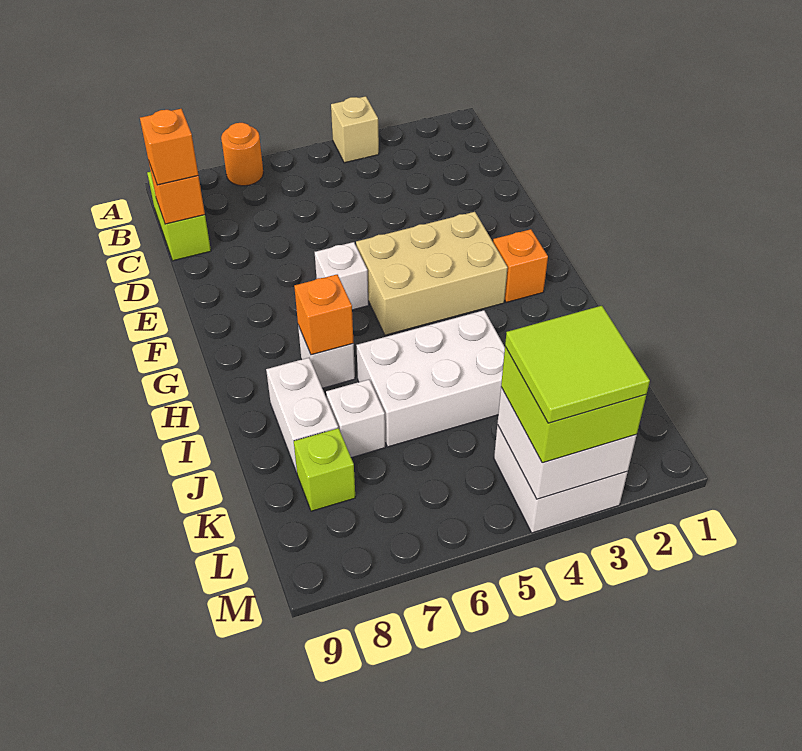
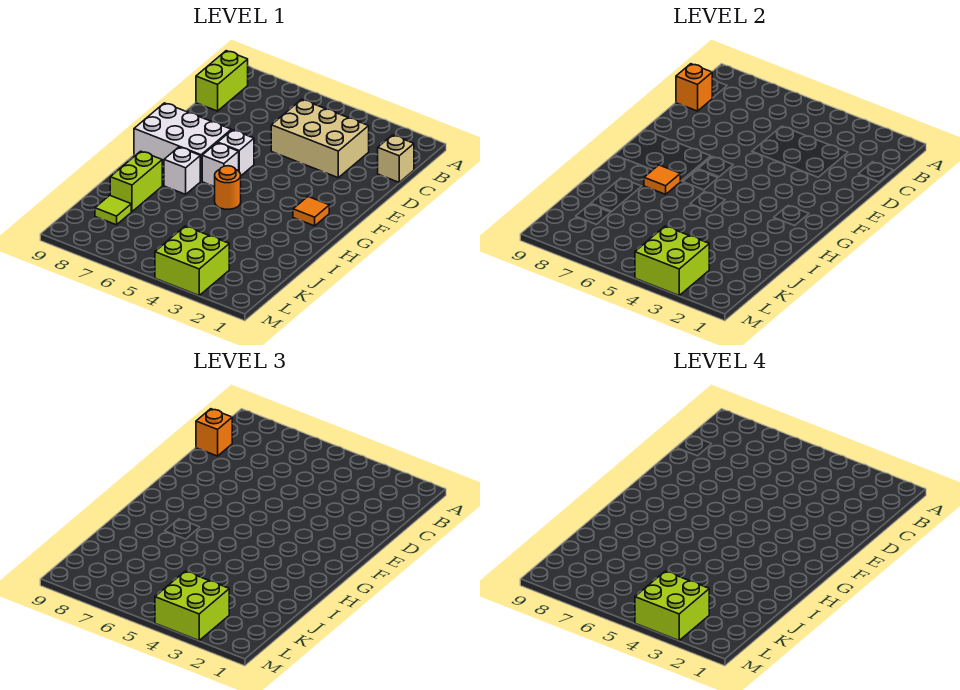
tan 1x1 brick [331,96,379,163] -> tan 1x1 brick moved to [378,135,414,182]
orange 1x1 round brick [221,123,263,186] -> orange 1x1 round brick moved to [215,166,241,209]
tan 2x3 brick [356,212,508,335] -> tan 2x3 brick moved to [271,99,369,178]
orange 1x1 brick [493,229,548,303] -> orange 1x1 tile [293,197,329,226]
orange 1x1 brick [294,275,354,355] -> orange 1x1 tile [644,165,680,194]
white 2x3 brick [356,310,505,447] -> white 2x3 brick moved to [134,103,231,181]
white 1x2 brick [266,358,338,473] -> lime 1x2 brick [110,151,162,212]
white 1x1 brick [326,380,385,458] -> white 1x1 brick moved to [202,143,239,187]
lime 1x1 brick [294,428,355,511] -> lime 1x1 tile [95,195,131,225]
white 2x2 brick [494,425,628,533] -> lime 2x2 brick [155,226,229,295]
white 2x2 brick [497,387,637,499] -> lime 2x2 brick [635,226,709,295]
lime 2x2 tile [505,306,650,423] -> lime 2x2 brick [635,571,709,640]

